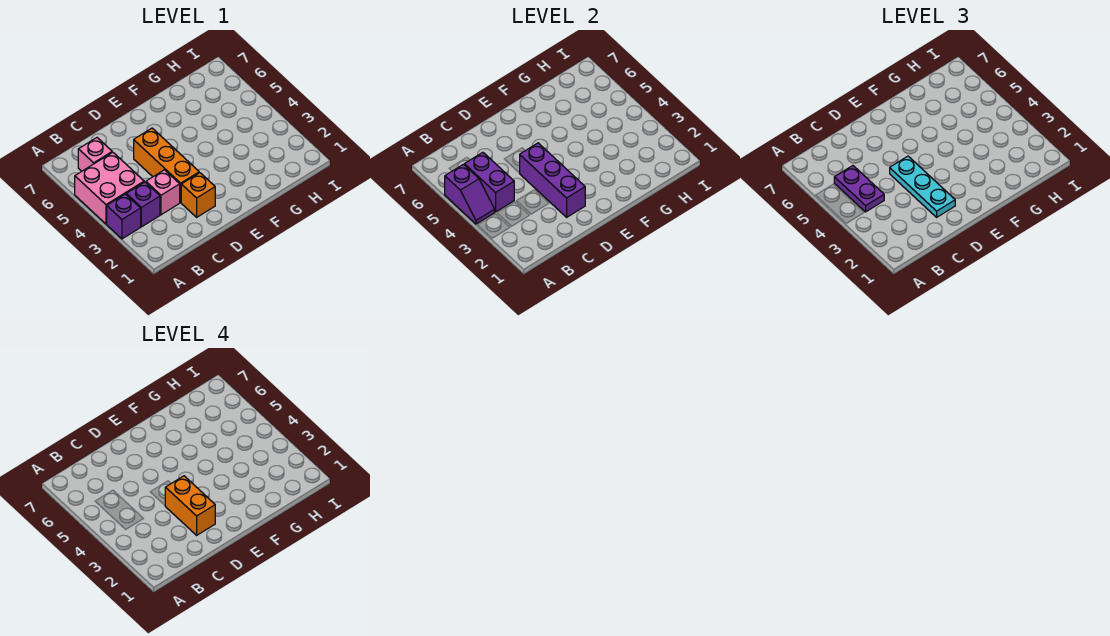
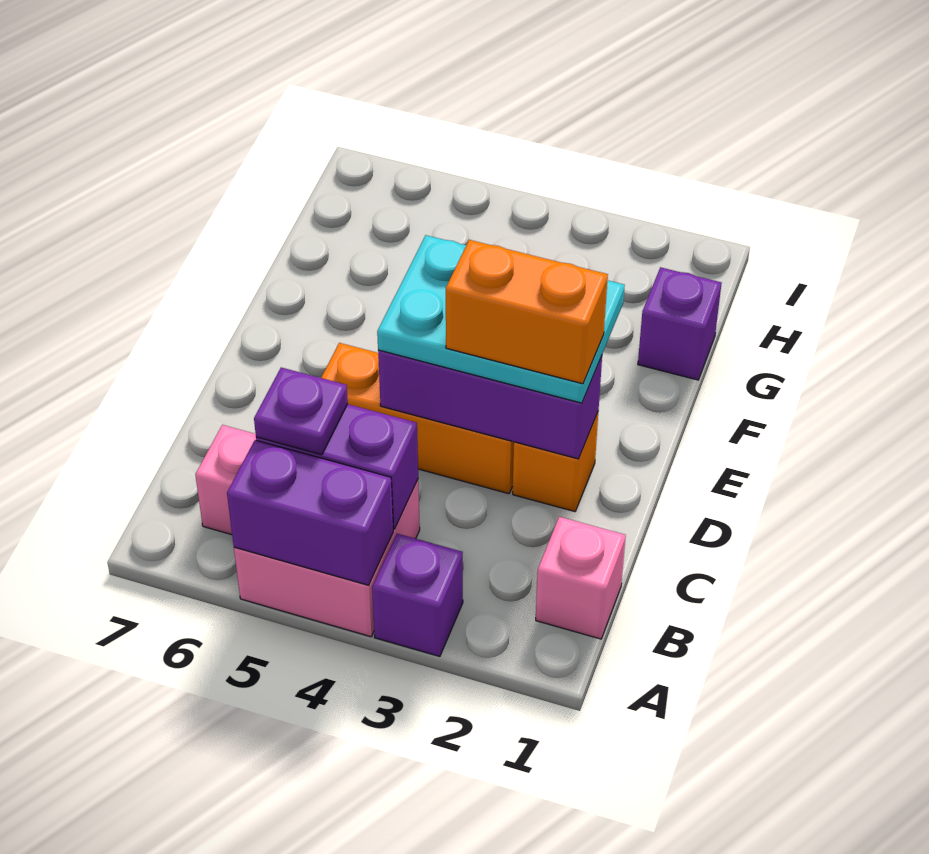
purple 1x2 slope [445,164,495,224] -> purple 1x2 brick [227,440,393,585]
purple 1x1 brick [126,182,160,227] -> purple 1x1 brick moved to [638,267,722,380]
purple 1x2 plate [834,166,884,212] -> purple 1x1 plate [254,368,348,455]
pink 1x1 brick [146,170,180,215] -> pink 1x1 brick moved to [536,517,626,639]
cyan 1x3 plate [890,156,955,217] -> cyan 2x3 plate [377,235,625,403]

